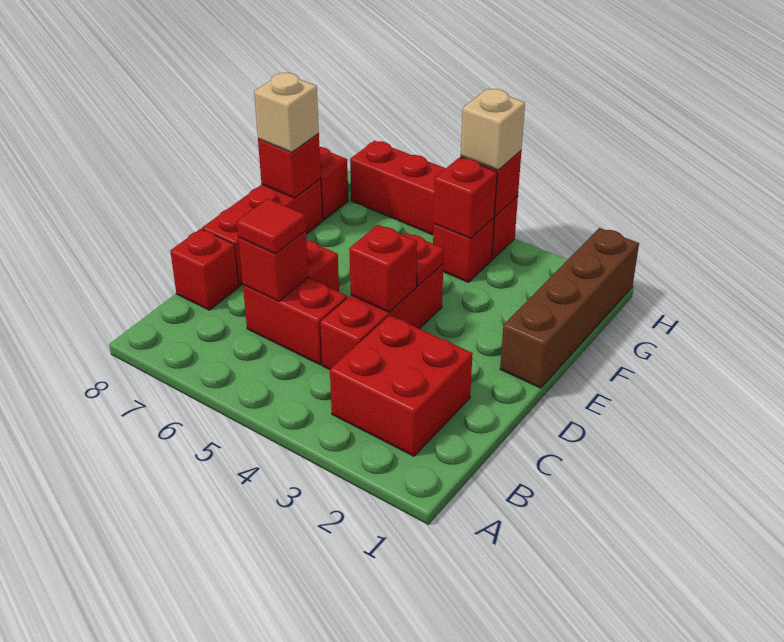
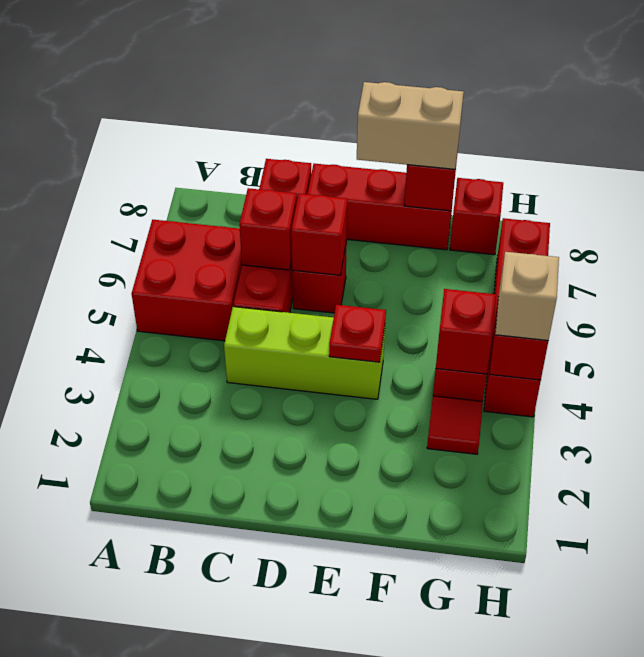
red 2x2 brick [330,315,473,456] -> red 2x2 brick moved to [132,220,242,341]
red 1x3 brick [320,264,443,370] -> lime 1x3 brick [224,307,385,399]
red 1x1 tile [237,199,306,254] -> red 1x1 tile moved to [427,396,483,454]
red 1x1 brick [349,225,417,312] -> red 1x1 brick moved to [291,194,347,275]
brown 1x4 brick [500,228,639,388] -> none
tan 1x1 brick [254,73,319,152] -> tan 1x2 brick [357,82,464,169]

